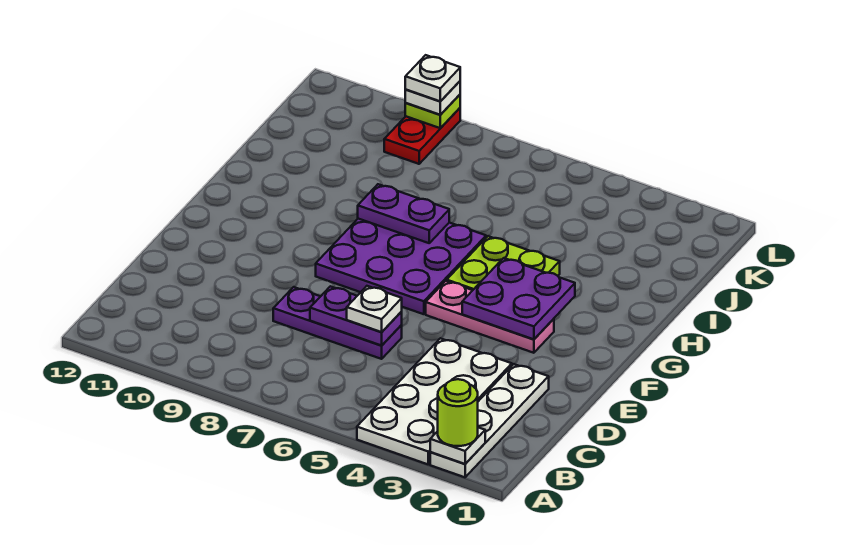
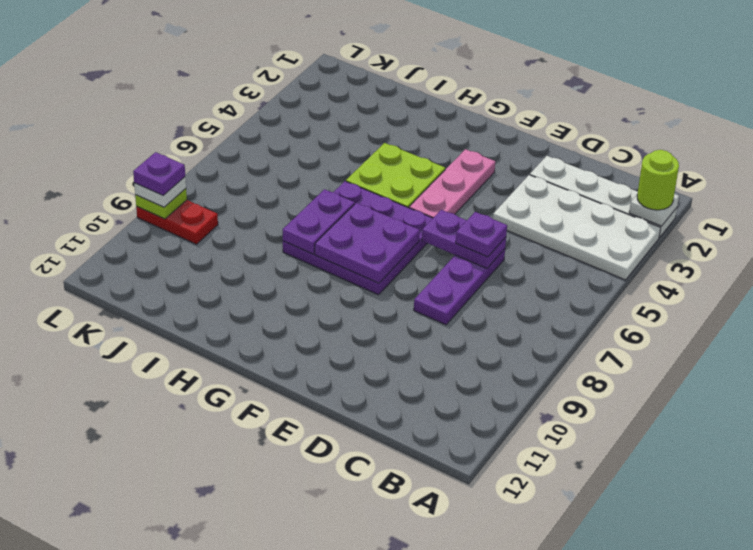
purple 1x2 plate [310,286,402,346] -> purple 1x2 plate turned to [422,210,506,268]
white 1x1 plate [347,286,402,332] -> purple 1x1 plate [456,212,507,257]
purple 2x2 plate [462,258,575,340] -> purple 2x2 plate moved to [315,203,420,283]
white 1x1 plate [405,55,460,101] -> purple 1x1 plate [133,152,185,195]

